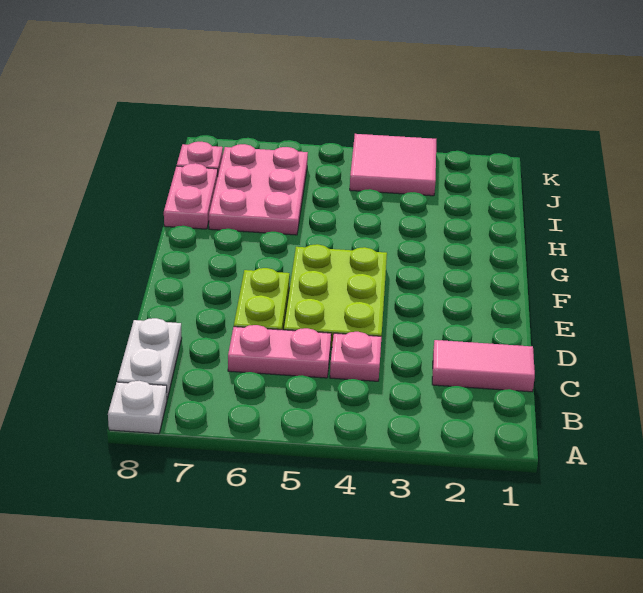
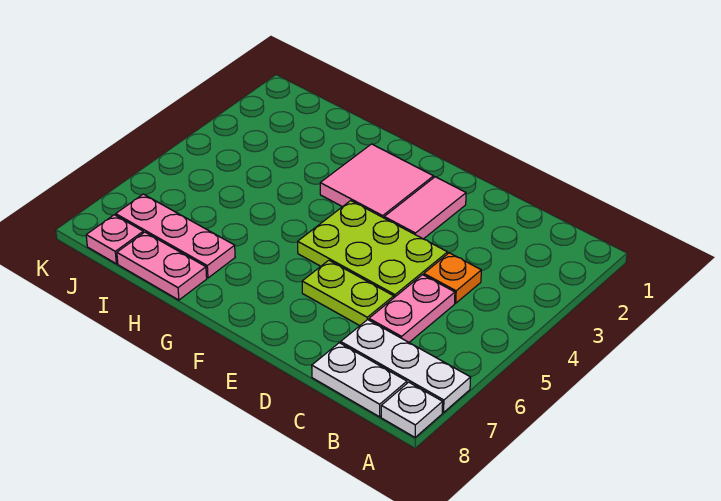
none -> white 1x3 plate [341,320,471,413]
pink 1x2 tile [432,340,535,392] -> pink 1x2 tile moved to [384,177,466,239]
pink 1x1 plate [330,332,382,381] -> orange 1x1 plate [424,253,481,303]
pink 2x3 plate [209,144,308,235] -> pink 1x3 plate [116,194,235,278]
pink 2x2 tile [350,134,436,196] -> pink 2x2 tile moved to [320,144,434,218]

